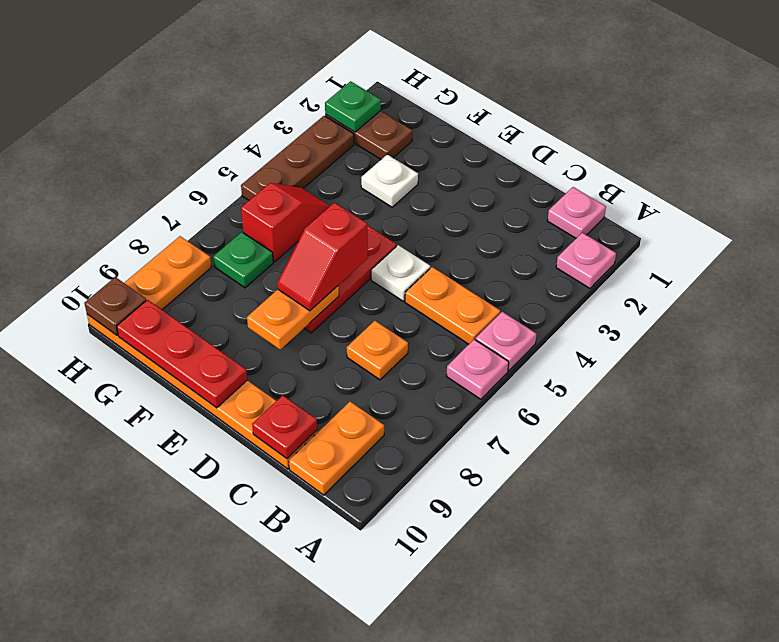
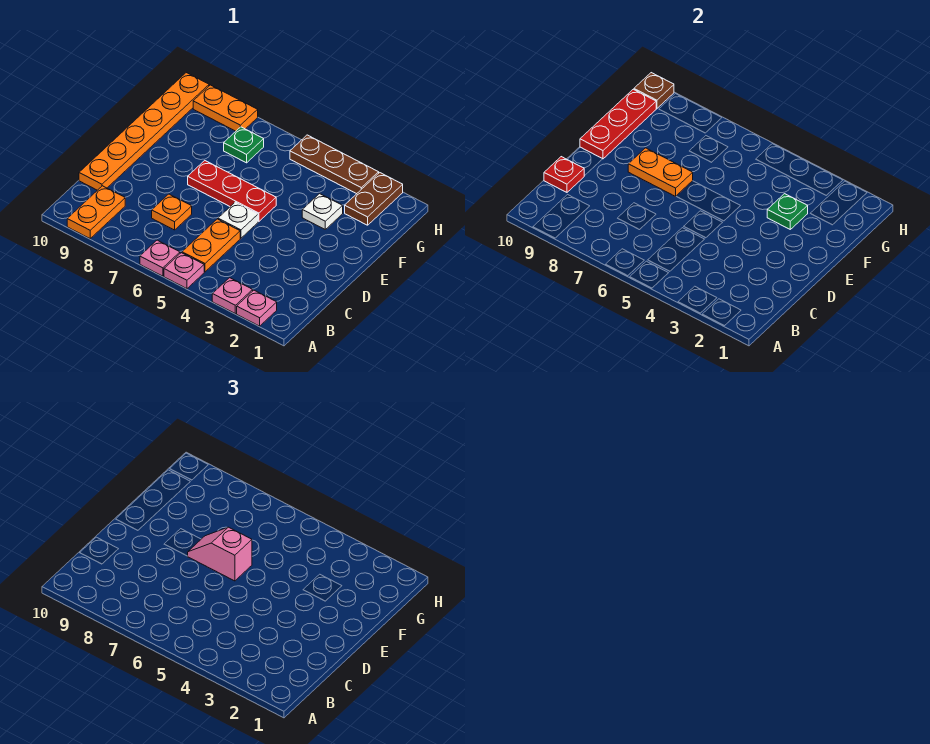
pink 1x1 plate [547,187,606,238] -> pink 1x1 plate moved to [212,278,253,314]
orange 1x2 plate [289,402,384,495] -> orange 1x2 plate turned to [67,186,125,238]
red 1x2 slope [277,203,368,311] -> pink 1x2 slope [188,527,252,581]
red 1x2 slope [241,183,330,262] -> none
green 1x1 plate [325,81,381,132] -> green 1x1 plate moved to [767,194,808,229]

